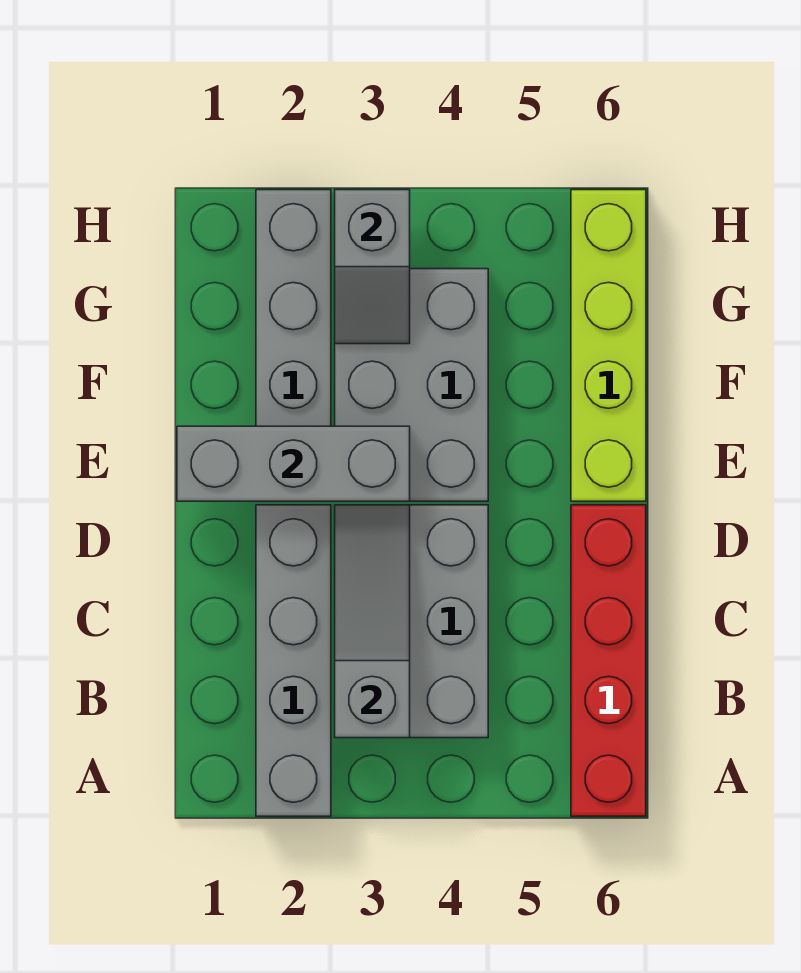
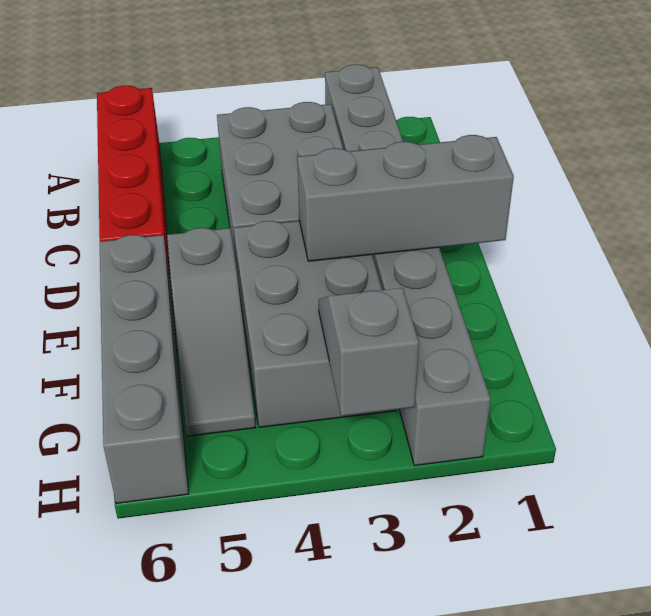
grey 1x3 slope [335,505,410,738] -> grey 1x3 slope moved to [167,228,255,436]
lime 1x4 brick [571,190,646,501] -> grey 1x4 brick [100,235,188,503]

